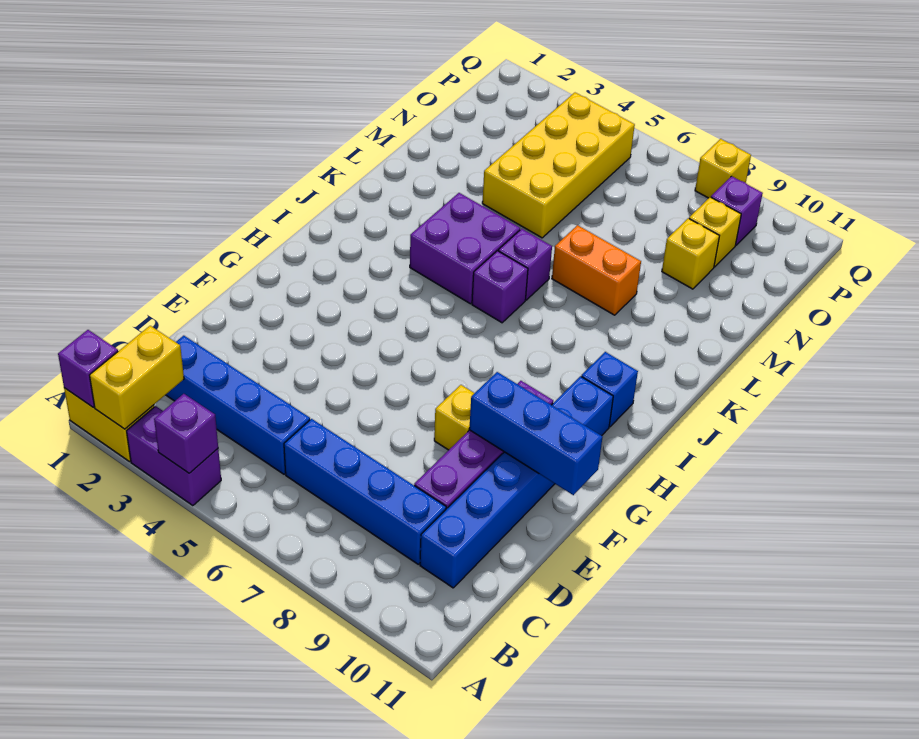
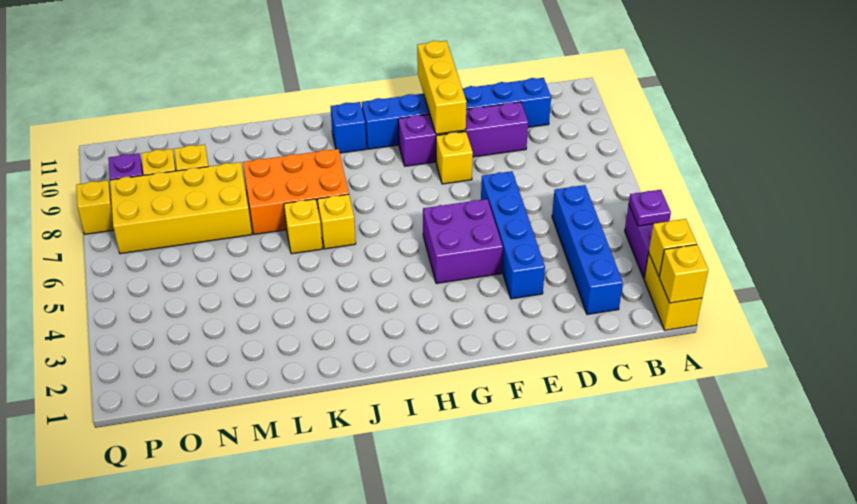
purple 1x1 brick [58,330,118,407] -> yellow 1x1 brick [659,245,708,303]
yellow 1x2 brick [90,326,184,429] -> yellow 1x1 brick [649,219,697,276]
purple 1x1 brick [154,394,218,473] -> purple 1x1 plate [629,190,671,226]
blue 1x4 brick [284,419,446,564] -> blue 1x4 brick moved to [481,171,545,299]
blue 1x3 brick [469,372,603,495] -> yellow 1x3 brick [417,41,467,134]
purple 2x2 brick [410,193,520,304] -> purple 2x2 brick moved to [423,199,503,284]
purple 1x1 brick [472,251,528,323] -> yellow 1x1 brick [317,194,356,249]
purple 1x1 brick [498,229,552,300] -> yellow 1x1 brick [284,199,323,254]
orange 1x2 brick [552,225,641,315] -> orange 2x3 brick [243,149,349,234]
yellow 2x4 brick [482,93,635,238] -> yellow 2x4 brick moved to [110,162,252,254]

